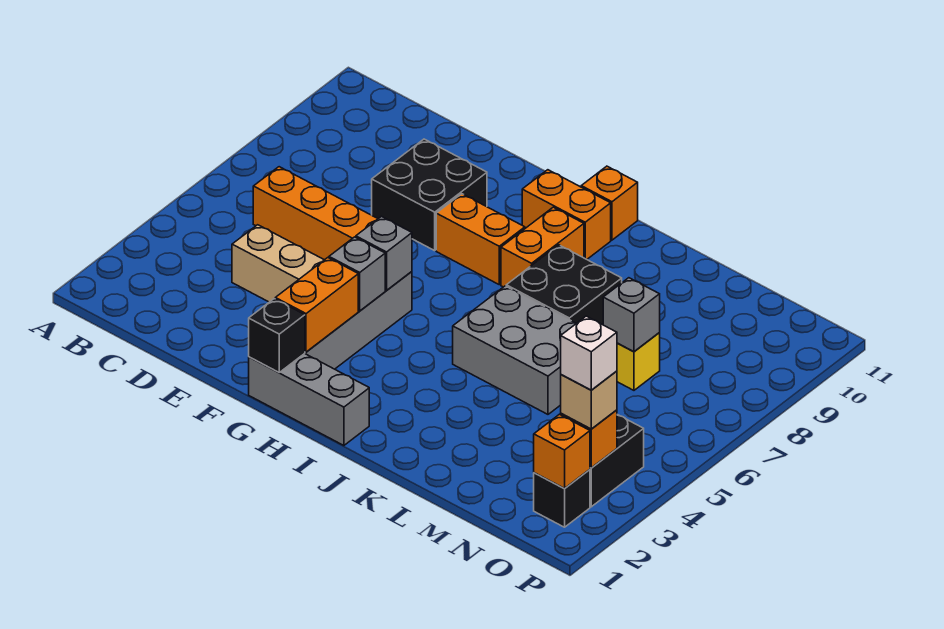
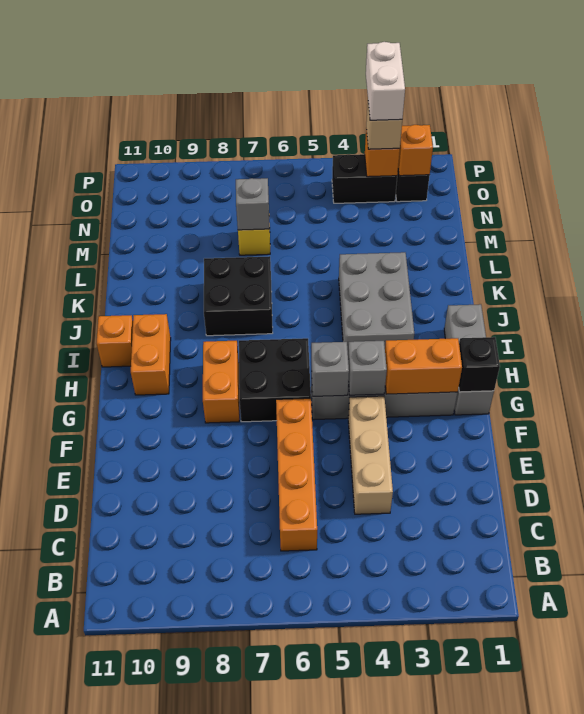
black 2x2 brick [372,139,487,251] -> black 2x2 brick moved to [239,338,311,422]
orange 1x2 brick [501,207,584,287] -> none
grey 2x3 brick [453,286,576,414] -> grey 2x3 brick moved to [339,252,414,350]
white 1x1 brick [561,316,617,390] -> white 1x2 brick [366,42,405,120]

